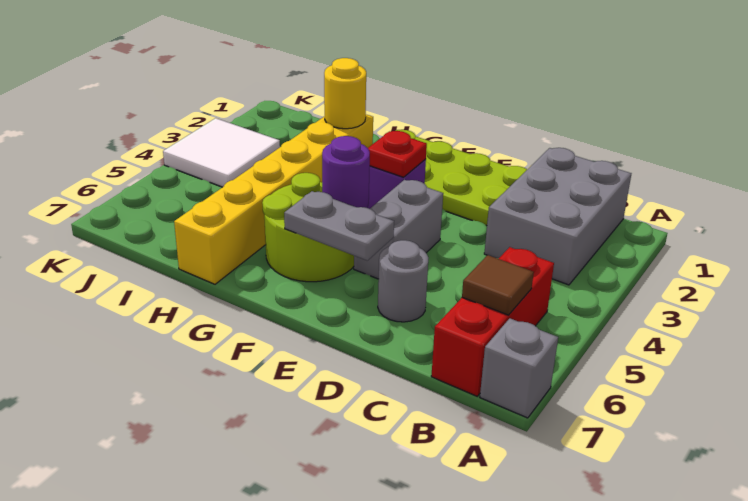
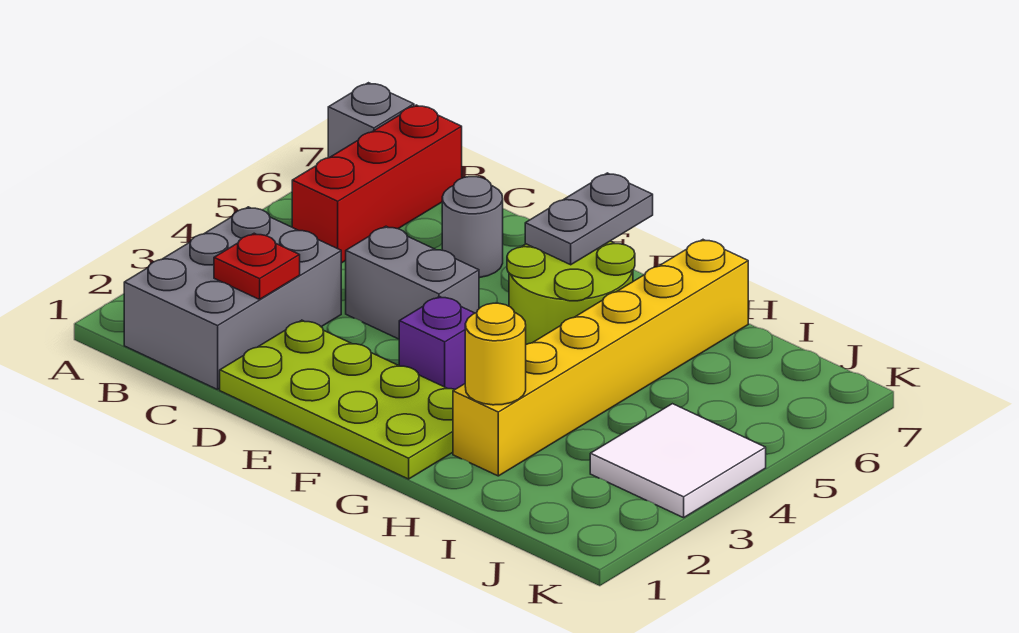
brown 1x1 tile [462,255,534,315] -> none
grey 1x2 brick [354,180,443,279] -> grey 1x2 brick turned to [346,226,479,339]
grey 1x2 plate [284,191,394,261] -> grey 1x2 plate turned to [525,173,653,265]
red 1x1 plate [368,131,427,177] -> red 1x1 plate moved to [214,233,300,299]
purple 1x1 round brick [322,136,370,208] -> none

